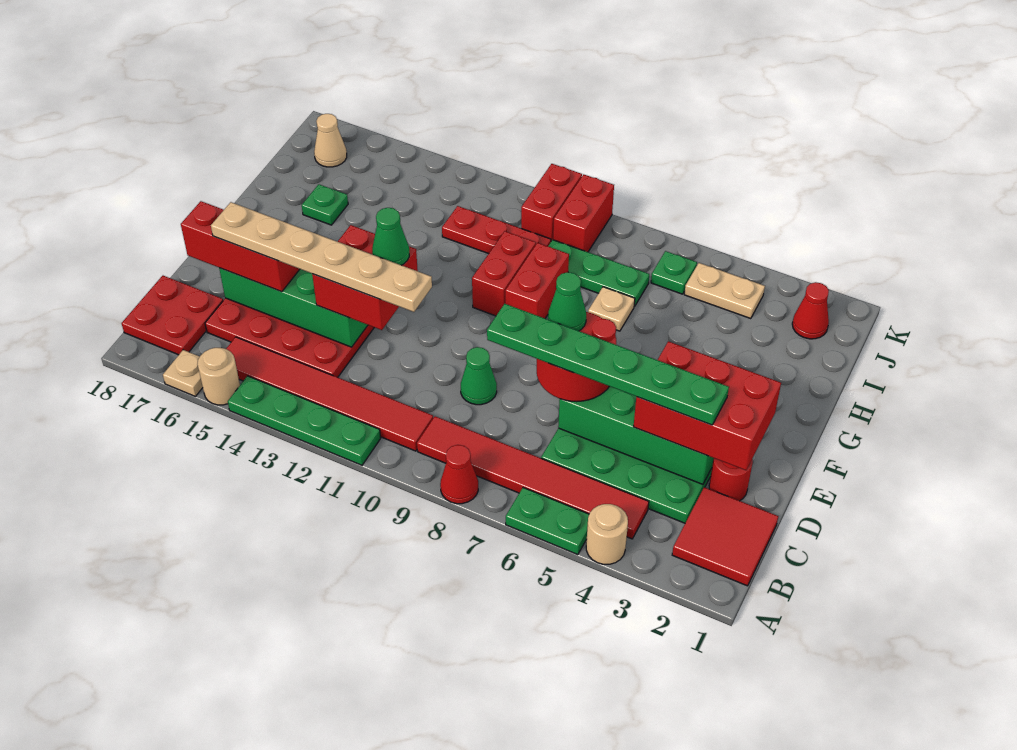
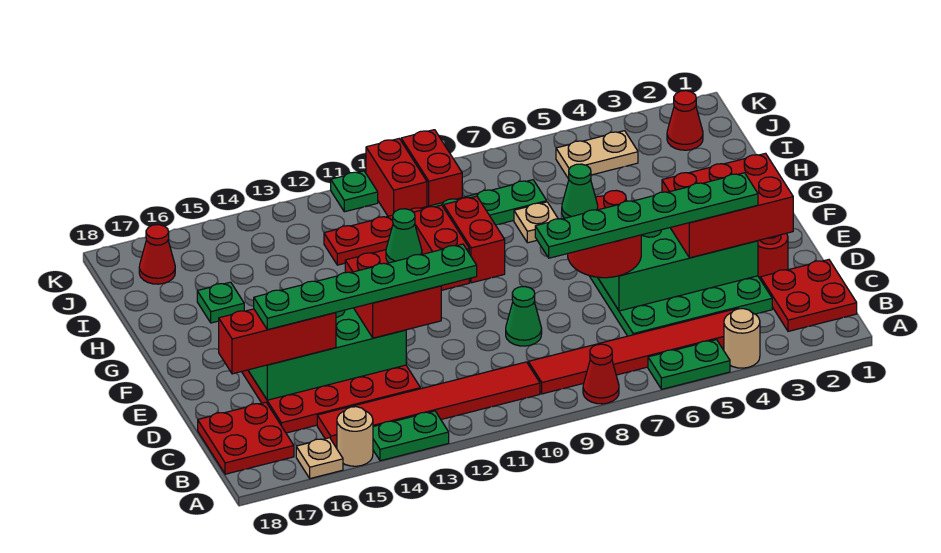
green 1x4 plate [228,376,381,465] -> green 1x2 plate [373,411,449,461]
red 2x2 tile [672,487,778,586] -> red 2x2 plate [760,260,857,331]
tan 1x6 plate [211,202,432,312] -> green 1x6 plate [254,244,477,330]
green 1x1 plate [651,251,697,294] -> green 1x1 plate moved to [331,171,378,212]
tan 1x1 cone [314,114,347,167] -> red 1x1 cone [139,225,175,284]

